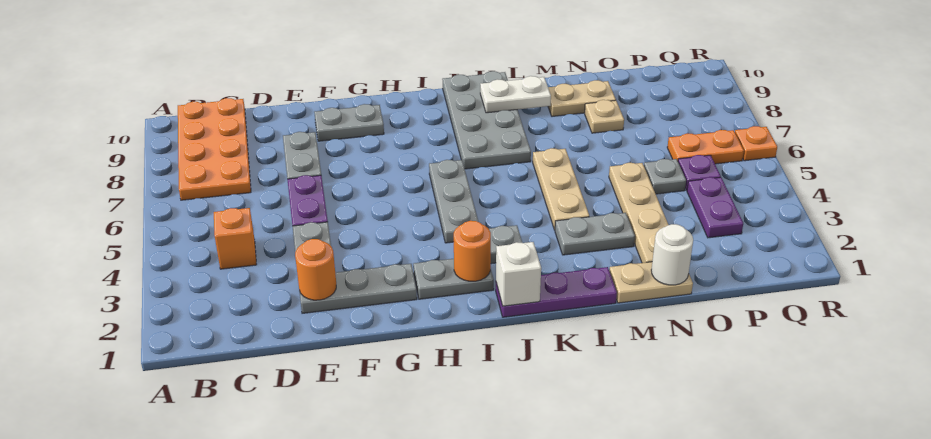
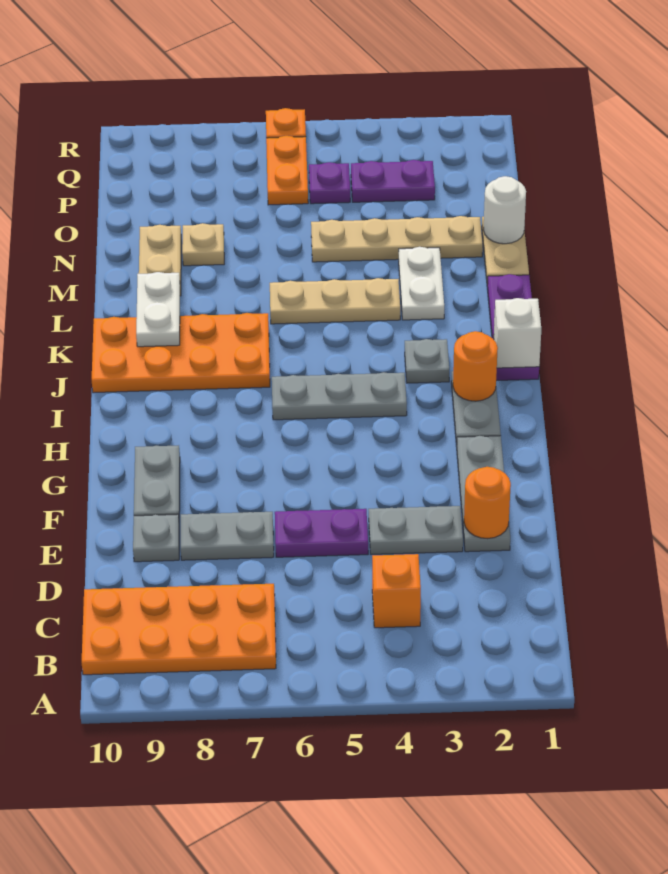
grey 2x4 plate [443,71,531,169] -> orange 2x4 plate [92,313,270,393]
grey 1x2 plate [555,213,635,255] -> white 1x2 plate [399,247,444,320]
grey 1x1 plate [644,159,686,194] -> grey 1x1 plate moved to [133,514,179,562]

